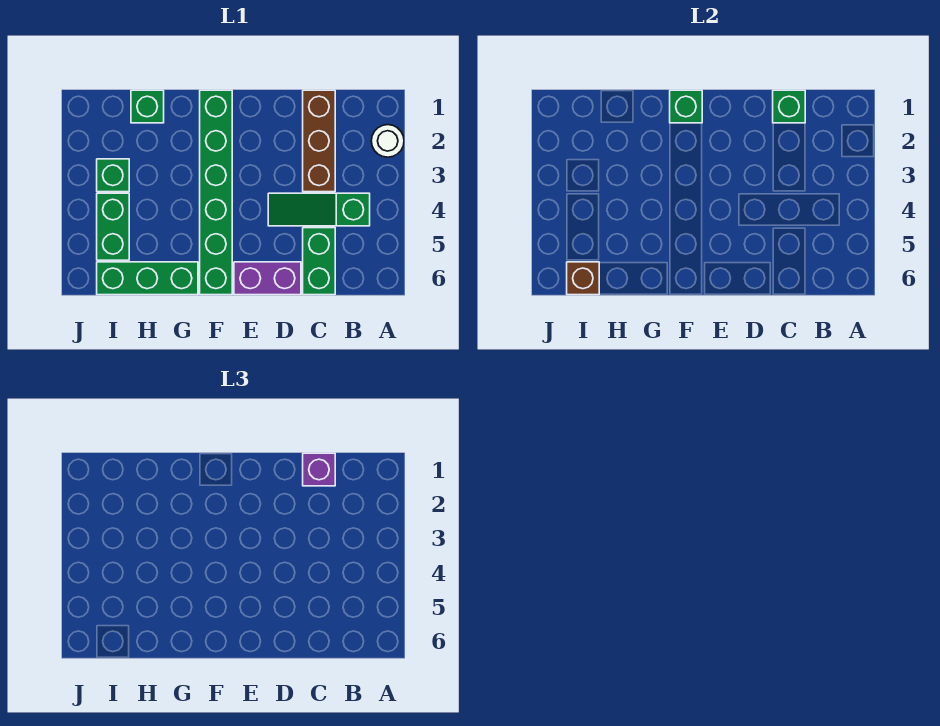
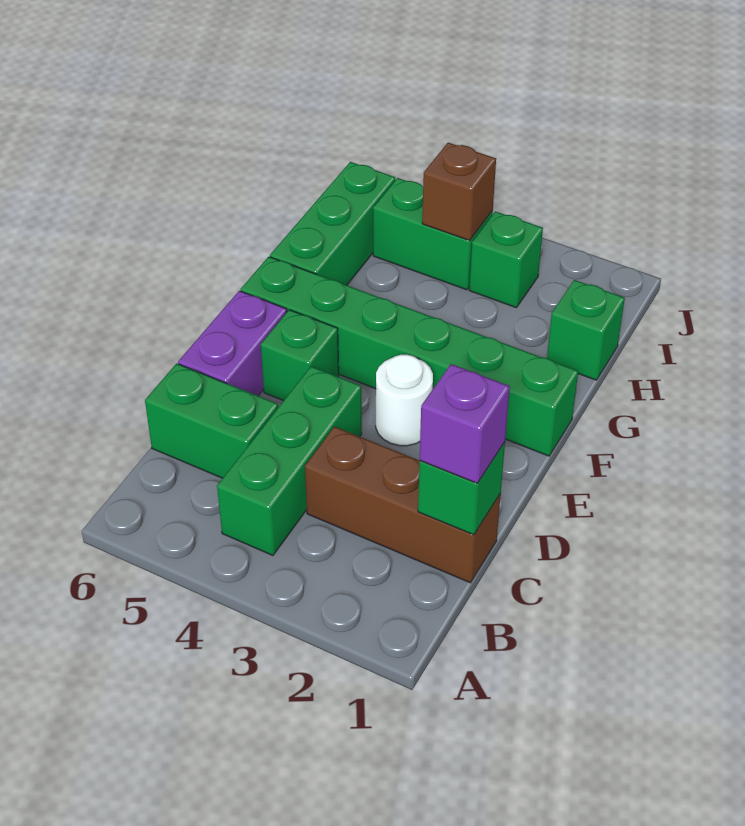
white 1x1 round brick [371,125,404,157] -> white 1x1 round brick moved to [376,355,433,446]
green 1x3 slope [268,193,370,226] -> green 1x3 brick [217,366,362,555]
green 1x1 brick [670,90,702,123] -> green 1x1 brick moved to [261,310,339,401]
brown 1x1 brick [567,262,599,295] -> brown 1x1 brick moved to [422,143,496,240]

